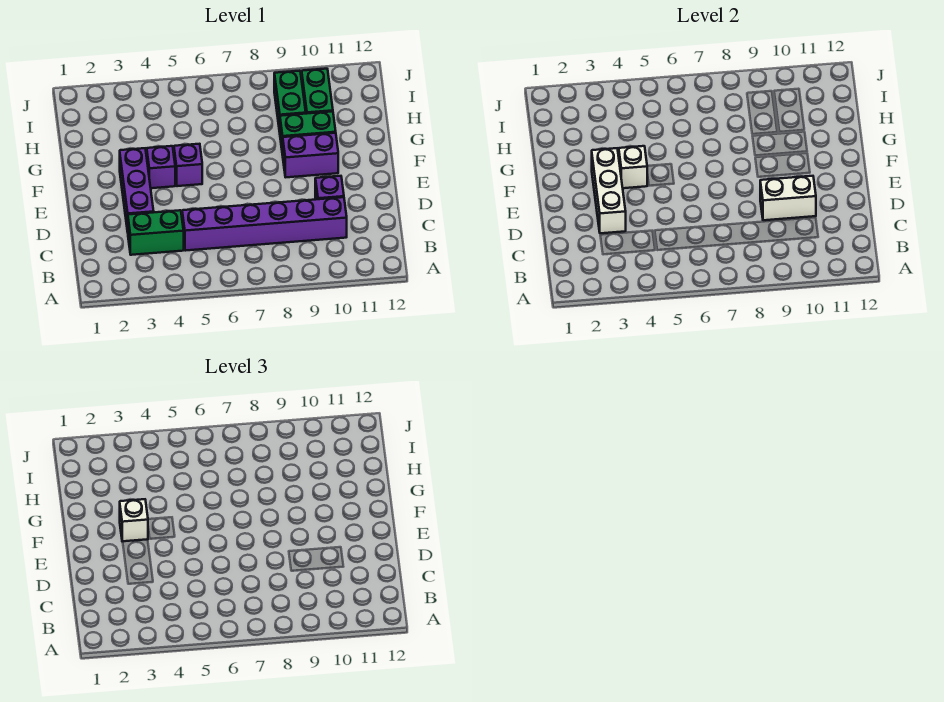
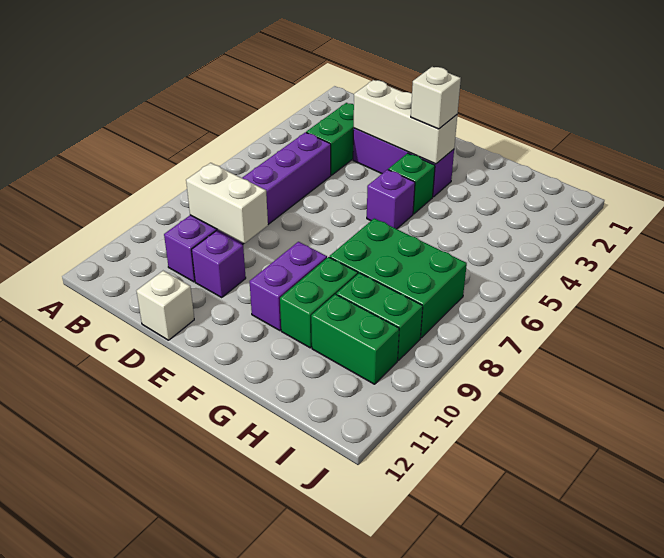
white 1x2 brick [760,176,816,220] -> white 1x2 brick turned to [186,163,268,243]
purple 1x1 brick [147,146,175,188] -> green 1x1 brick [388,153,435,214]
white 1x1 brick [619,146,647,188] -> white 1x1 brick moved to [137,271,194,340]
none -> green 2x3 brick [330,218,467,338]

